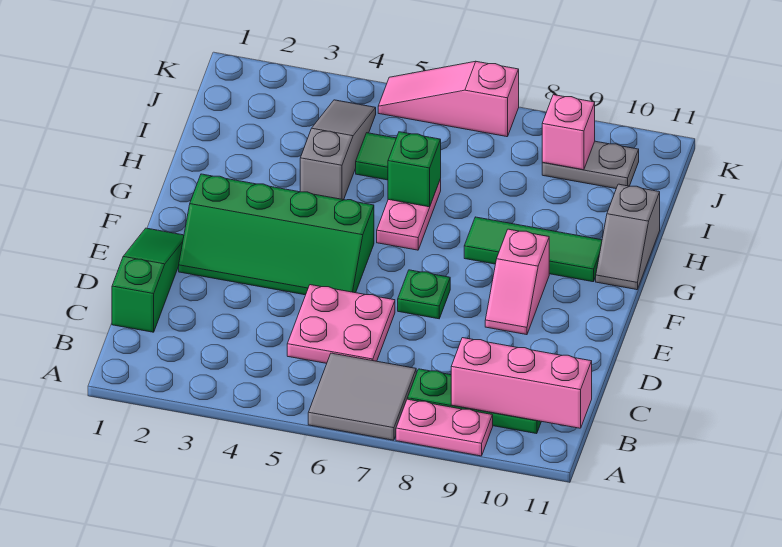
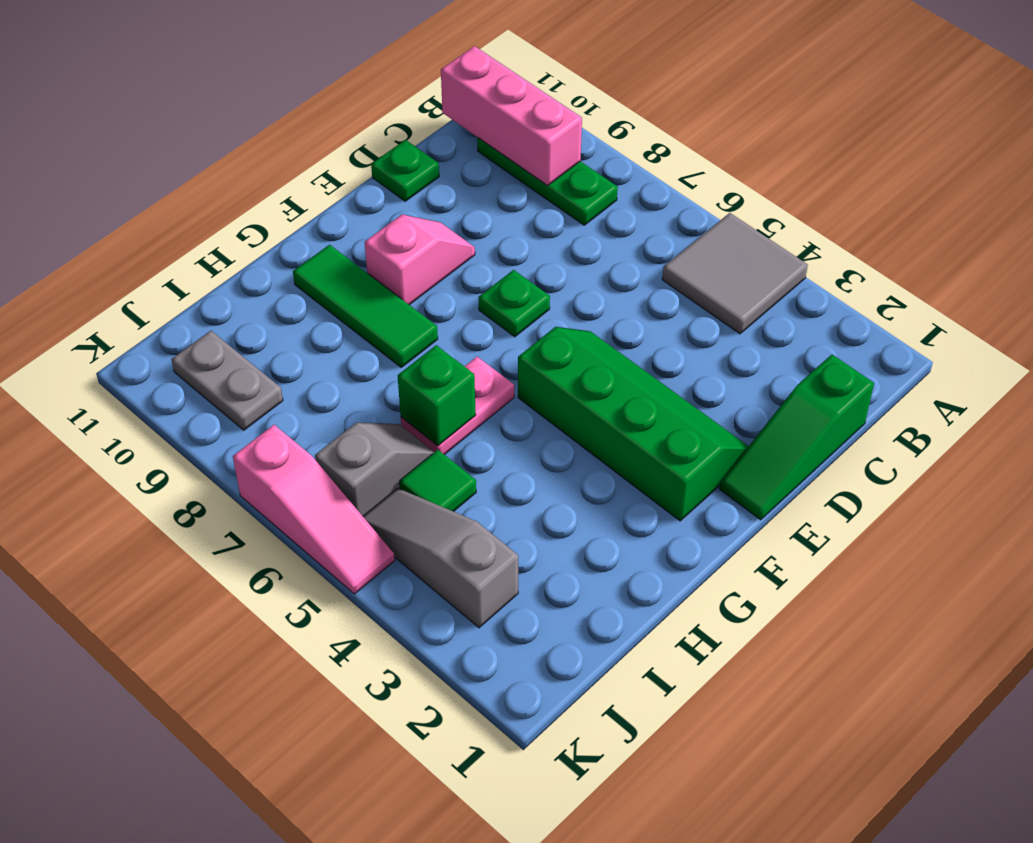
grey 2x2 tile [308,353,416,440] -> grey 2x2 tile moved to [662,213,808,334]
pink 1x2 plate [396,399,493,456] -> none
pink 2x2 plate [287,285,395,363] -> none
none -> green 1x1 plate [371,140,439,201]
grey 1x2 slope [596,184,660,290] -> grey 1x2 slope moved to [315,423,434,516]
grey 1x3 slope [300,100,376,200] -> grey 1x3 slope turned to [363,488,518,628]
pink 1x1 brick [542,95,595,170] -> none

